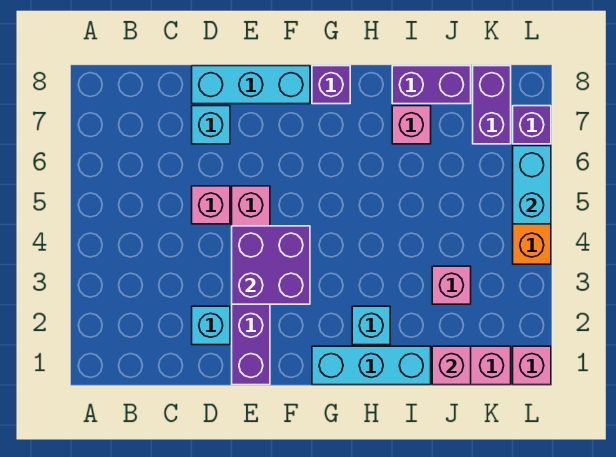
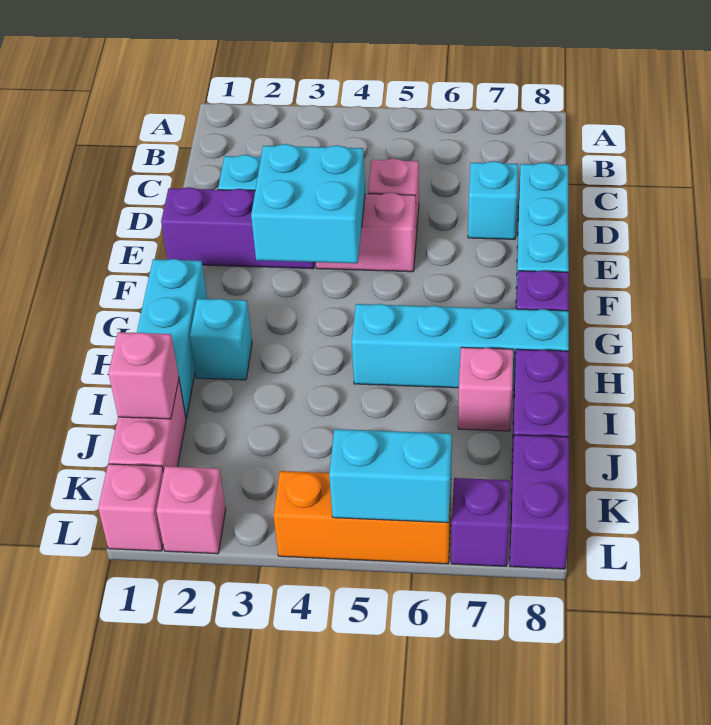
purple 2x2 brick [232,226,310,304] -> cyan 2x2 brick [251,144,365,263]
none -> cyan 1x4 brick [352,304,569,390]
pink 1x1 brick [432,266,471,304] -> pink 1x1 brick moved to [156,466,226,554]
purple 1x2 brick [473,66,511,144] -> purple 1x2 brick turned to [510,435,569,569]

